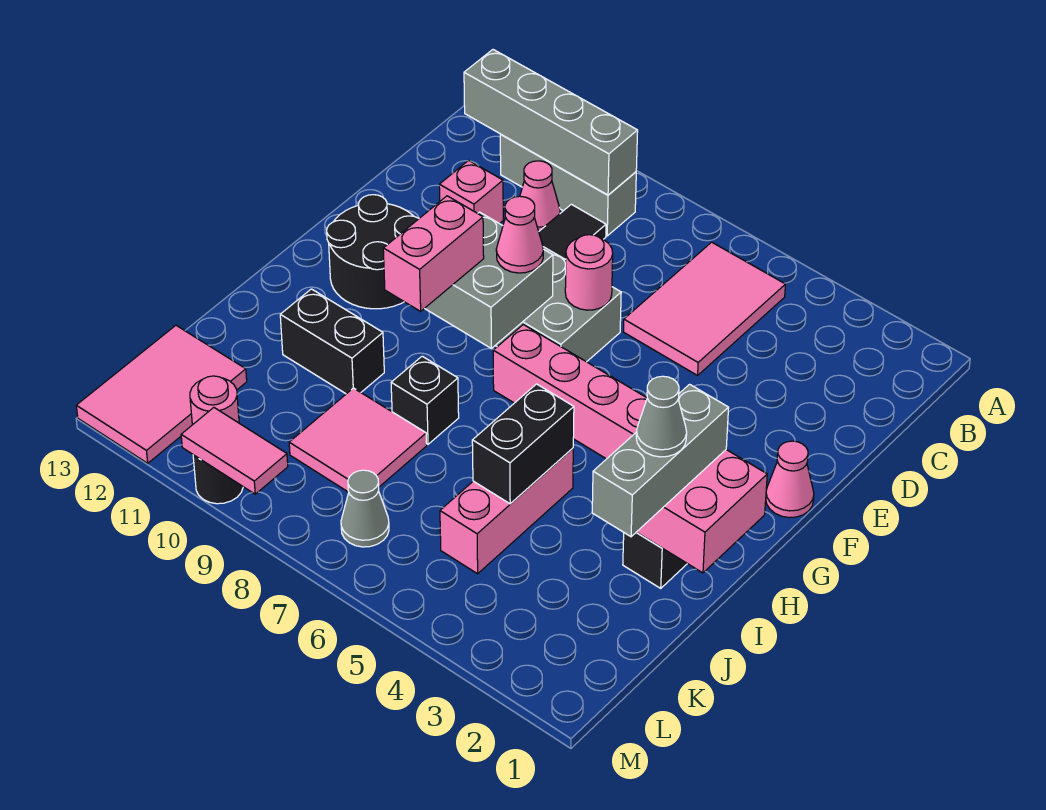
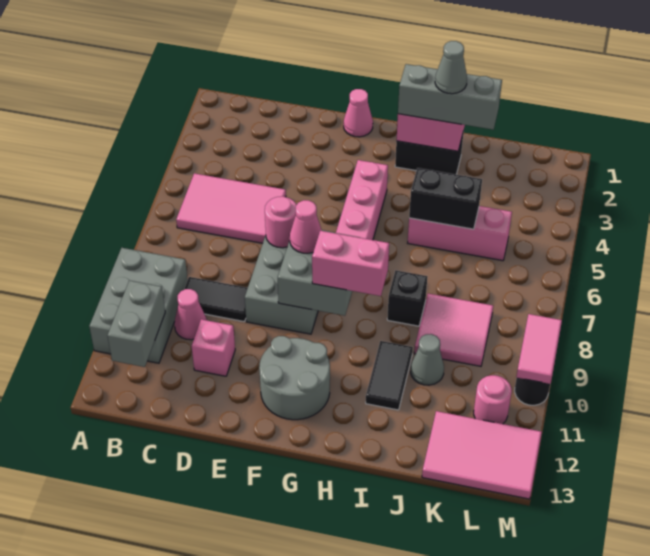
grey 1x3 brick [500,135,636,236] -> grey 2x3 brick [89,248,188,363]
grey 1x4 brick [464,50,638,195] -> grey 1x2 brick [107,280,165,367]
black 2x2 round brick [327,195,419,309] -> grey 2x2 round brick [259,336,330,420]
black 1x2 brick [280,289,384,394] -> black 1x2 tile [366,341,413,410]
grey 1x1 cone [341,470,389,547] -> grey 1x1 cone moved to [411,334,444,385]

